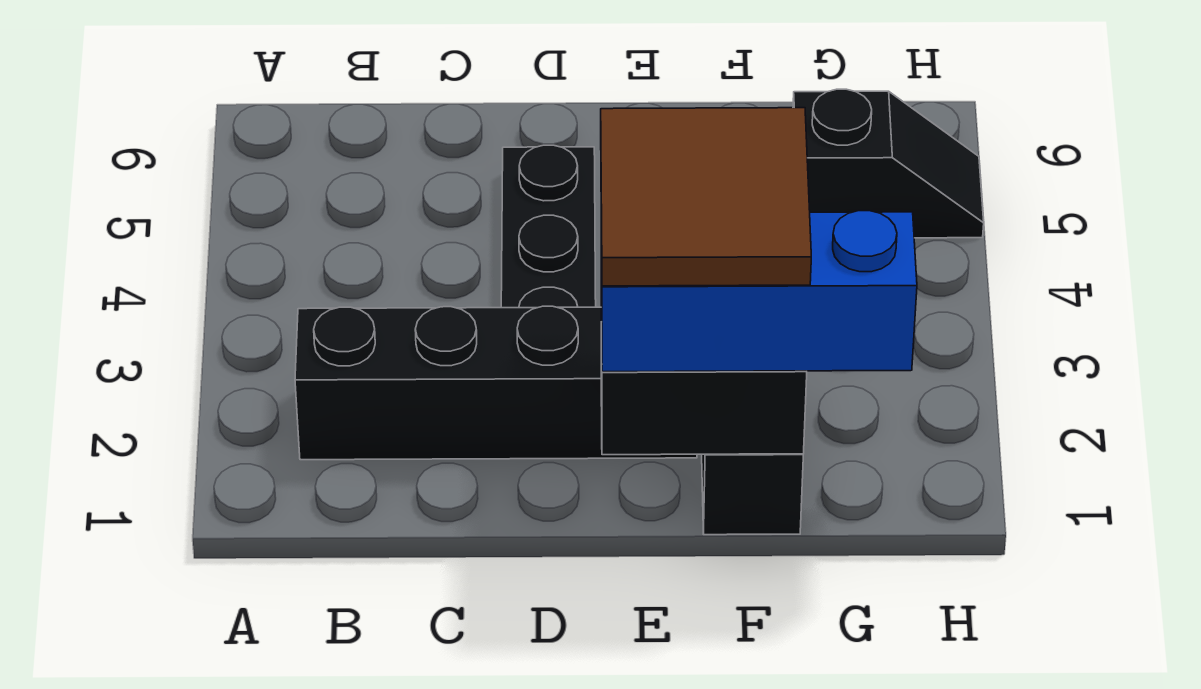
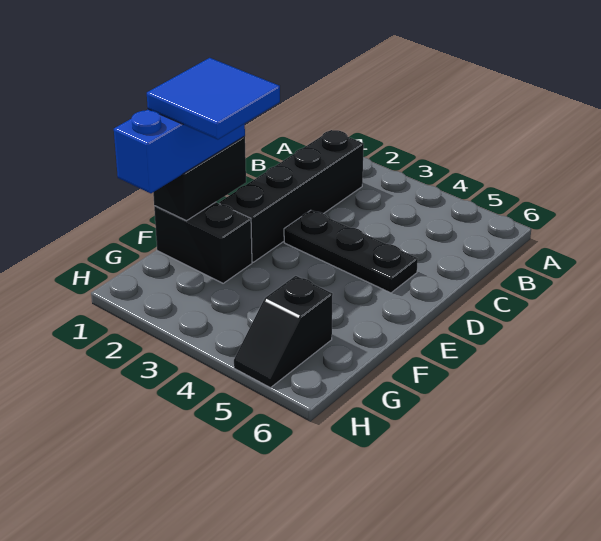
brown 2x2 tile [601,108,811,286] -> blue 2x2 tile [147,58,280,139]

